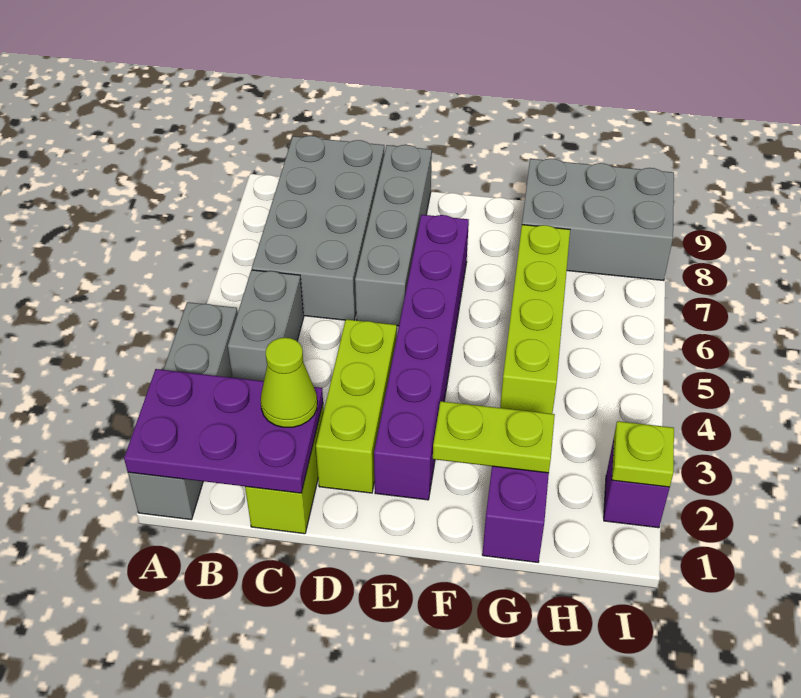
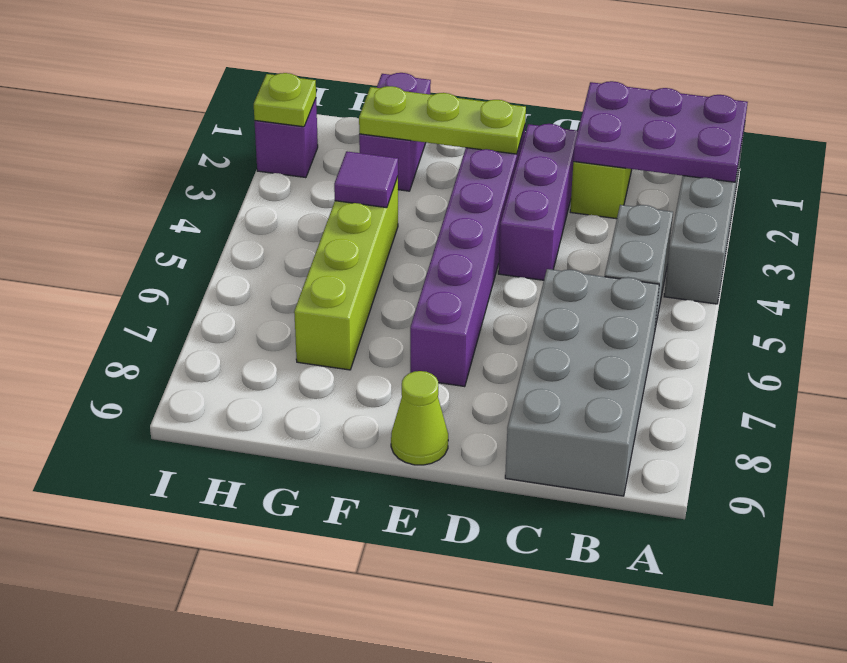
lime 1x1 cone [261,338,317,427] -> lime 1x1 cone moved to [391,371,448,465]
lime 1x3 brick [316,319,397,493] -> purple 1x3 brick [498,124,578,280]
grey 1x4 brick [355,145,432,326] -> none
lime 1x2 plate [433,401,555,473] -> lime 1x3 plate [359,86,526,154]
none -> purple 1x1 tile [334,151,398,208]
grey 2x3 brick [522,158,674,281] -> none

